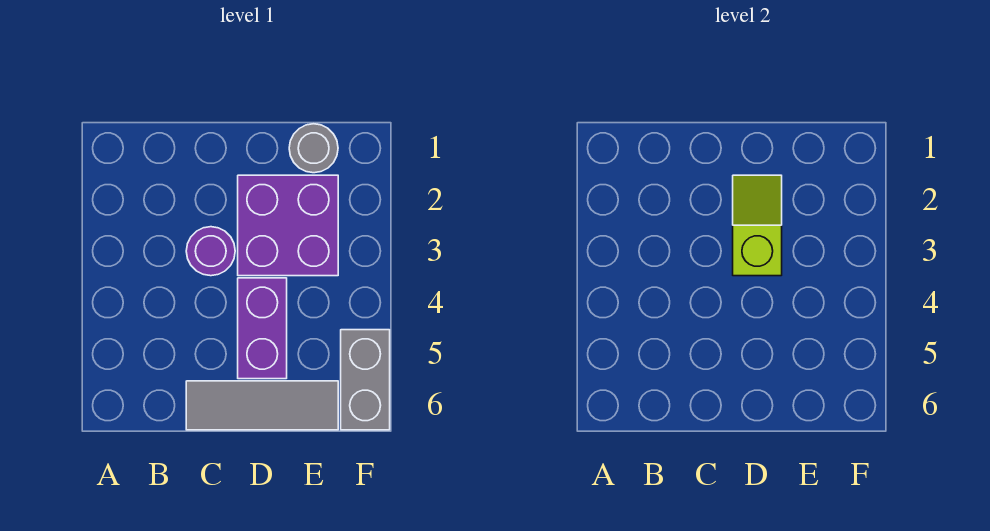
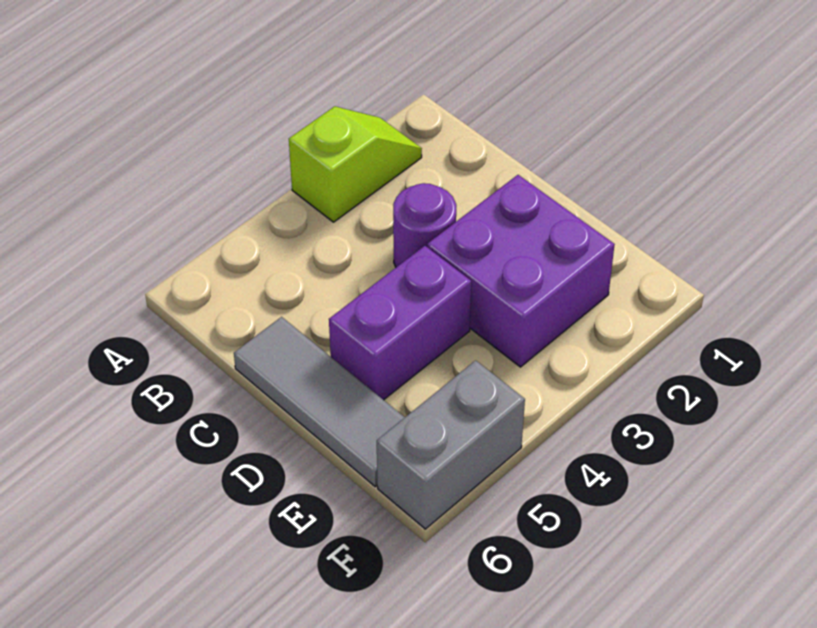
lime 1x2 slope [733,175,782,276] -> lime 1x2 slope moved to [289,106,422,222]
grey 1x1 round brick [289,124,338,173] -> none

